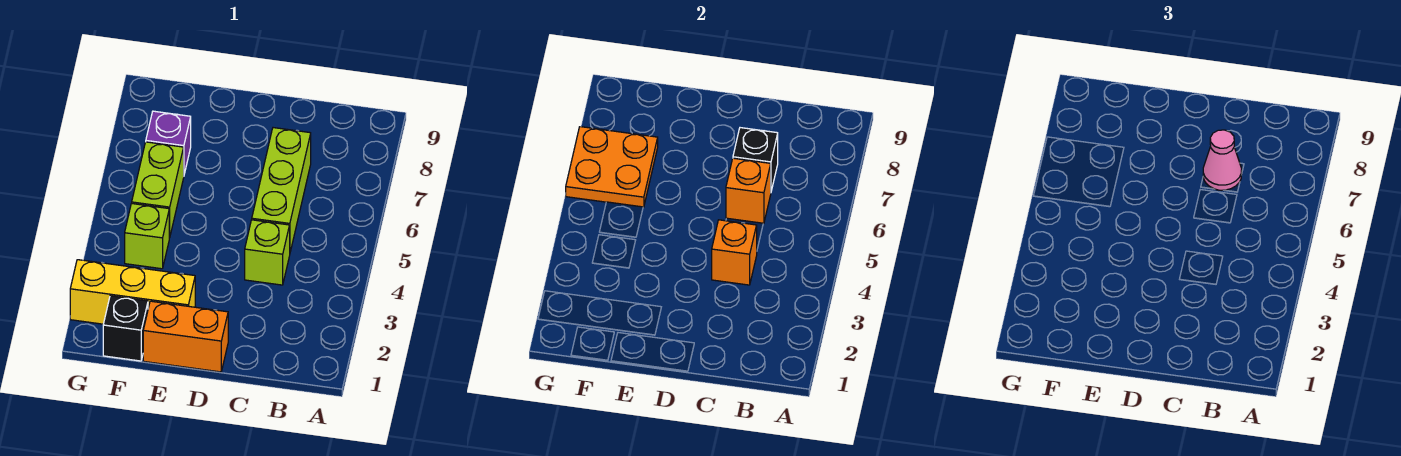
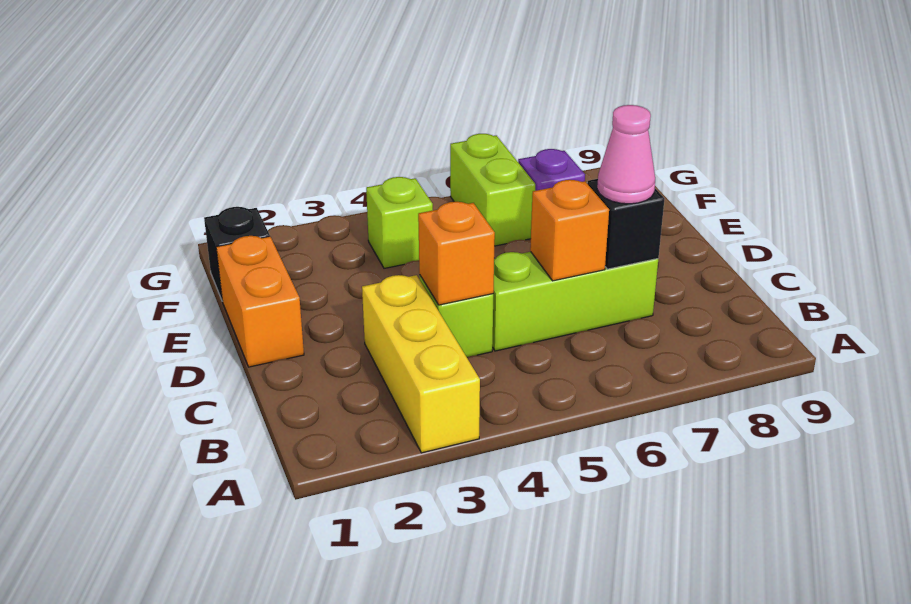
yellow 1x3 brick [70,260,195,324] -> yellow 1x3 brick moved to [362,275,480,453]
lime 1x2 brick [132,142,184,238] -> lime 1x2 brick turned to [450,134,535,246]
orange 2x2 plate [566,127,658,207] -> none

